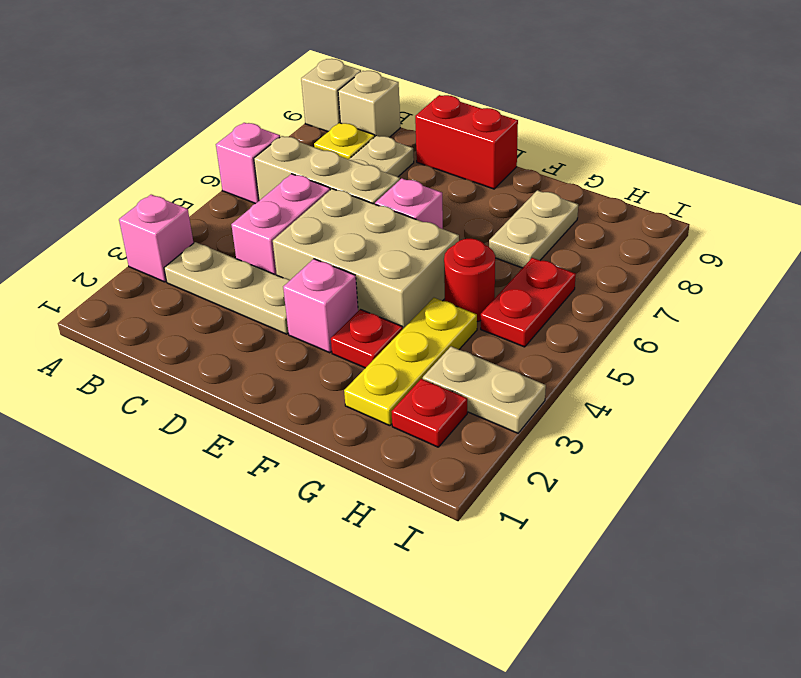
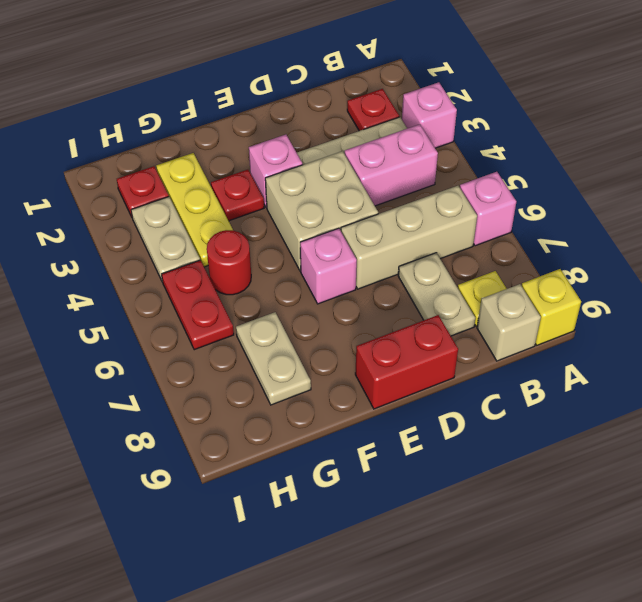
tan 1x1 brick [301,59,361,132] -> yellow 1x1 brick [522,269,581,345]
none -> red 1x1 plate [347,89,399,131]
pink 1x2 brick [231,174,330,275] -> pink 1x2 brick turned to [345,124,438,206]
tan 2x3 brick [273,189,459,329] -> tan 2x2 brick [265,151,378,271]
tan 1x2 plate [423,346,546,433] -> tan 1x2 plate turned to [131,197,200,282]

